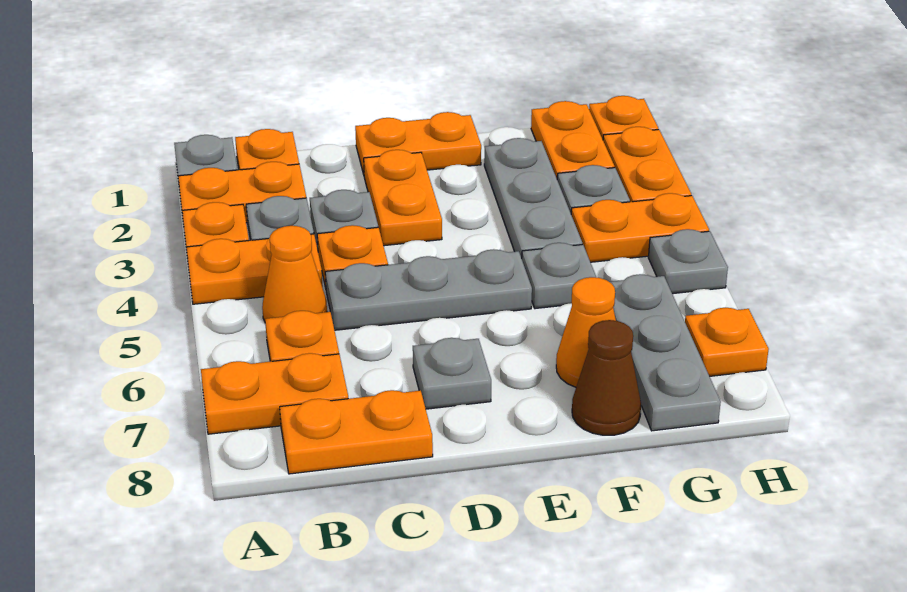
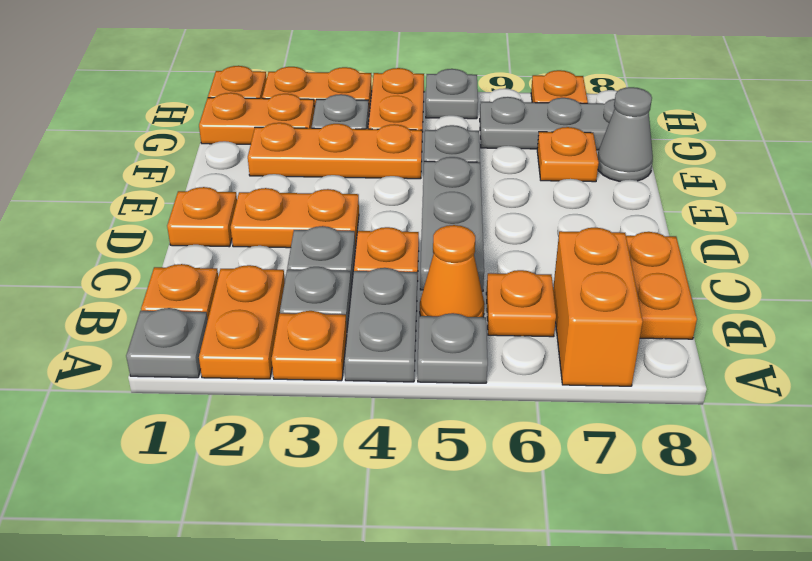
orange 1x2 plate [186,234,323,304] -> grey 1x2 plate [345,268,417,382]
orange 1x2 plate [201,353,348,434] -> orange 1x2 brick [553,227,643,386]
orange 1x2 plate [355,112,481,175] -> orange 1x1 plate [167,187,237,247]
grey 1x1 plate [413,338,491,409] -> grey 1x1 plate moved to [418,313,488,383]
grey 1x3 plate [484,138,582,258] -> orange 1x3 plate [248,123,422,179]
orange 1x1 cone [556,277,616,387] -> orange 1x1 plate [537,127,599,182]
brown 1x1 cone [572,320,641,435] -> grey 1x1 cone [598,87,653,181]

